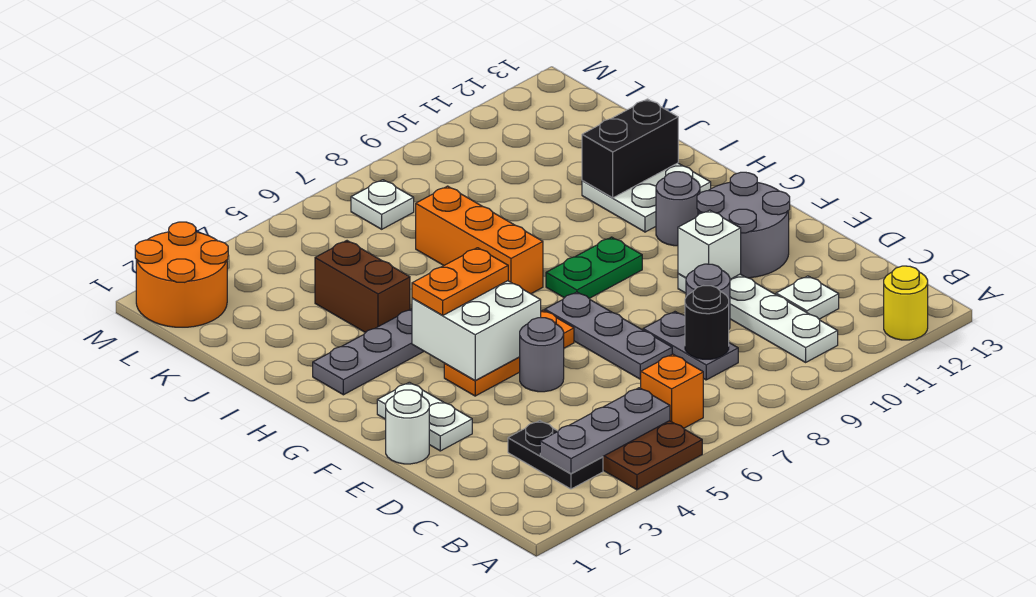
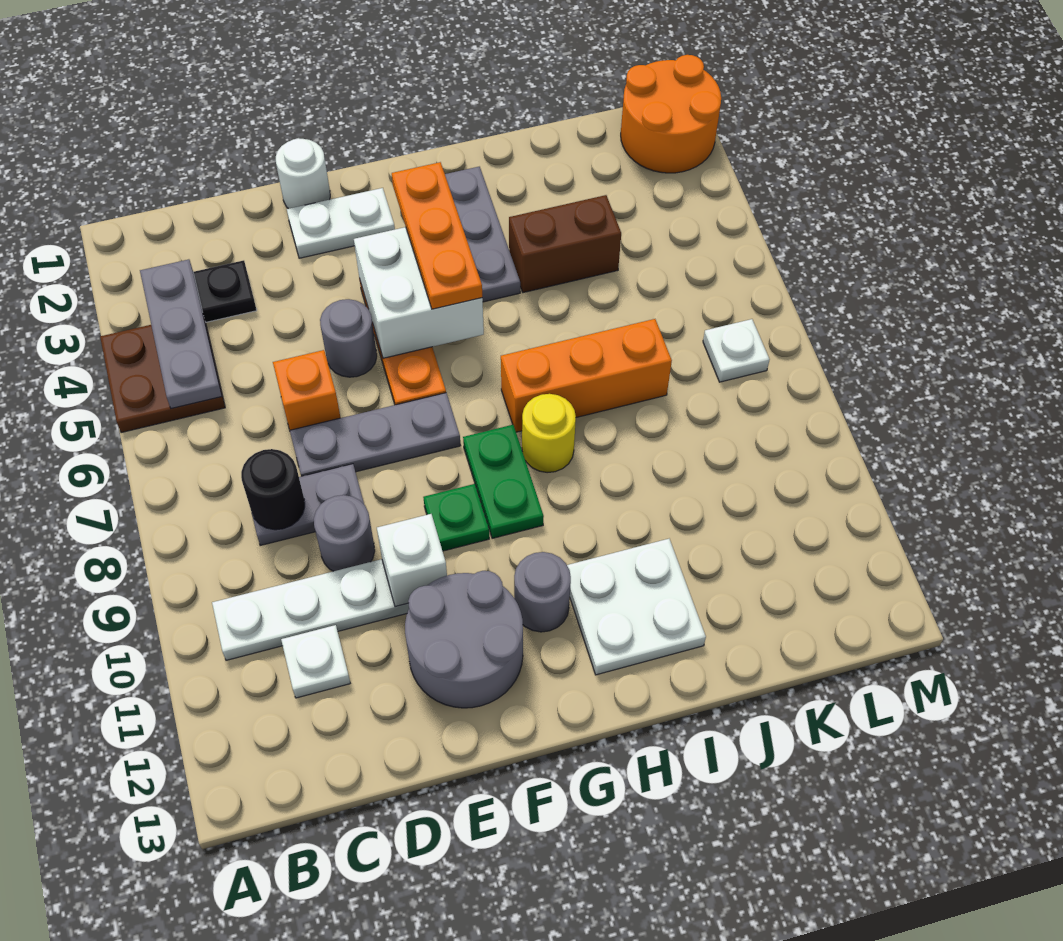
yellow 1x1 round brick [884,266,928,340] -> yellow 1x1 round brick moved to [522,394,576,473]
orange 1x1 brick [641,354,703,428] -> orange 1x1 brick moved to [273,350,341,430]
none -> green 1x1 plate [423,484,489,551]
orange 1x2 plate [412,248,508,315] -> orange 1x3 plate [392,162,482,309]
black 1x2 brick [582,99,678,198] -> none

